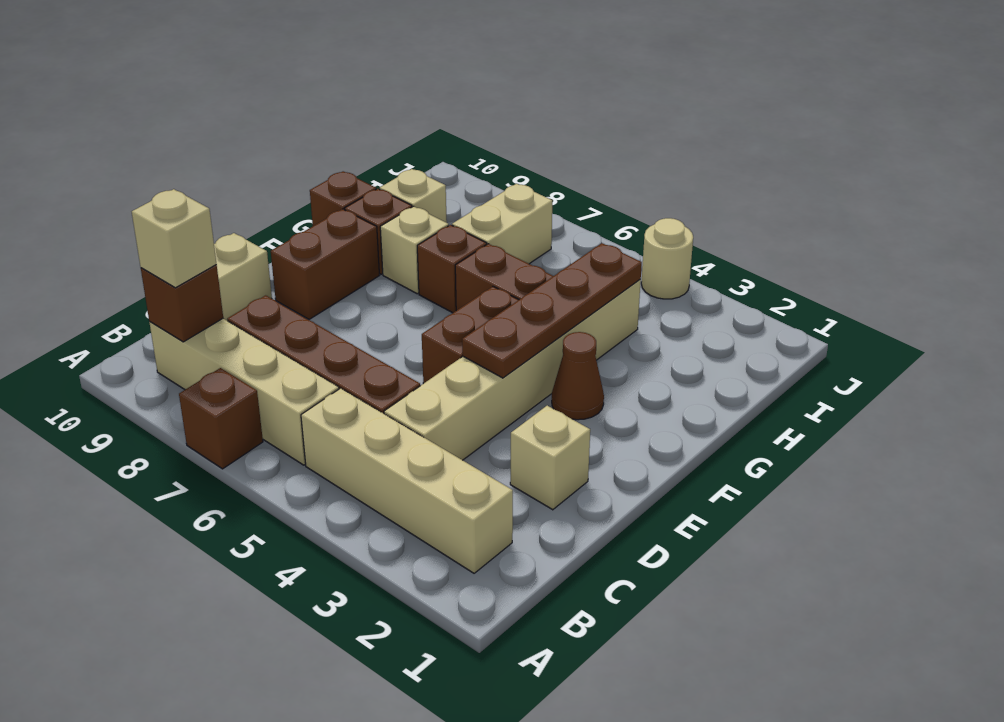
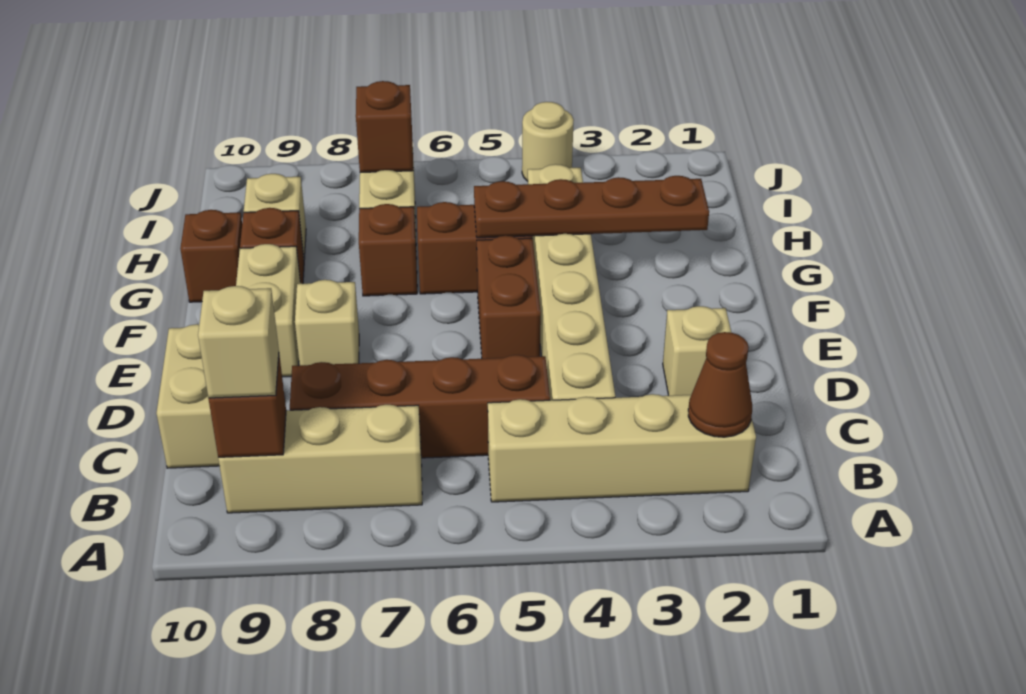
brown 1x1 brick [179,368,263,469] -> brown 1x1 brick moved to [356,81,413,173]
tan 1x4 brick [149,319,339,465] -> tan 1x3 brick [218,404,422,513]
brown 1x4 plate [462,243,642,378] -> brown 1x4 plate turned to [474,176,709,238]
brown 1x2 brick [271,209,379,319] -> tan 1x2 brick [236,244,300,377]
brown 1x1 cone [552,332,604,420] -> brown 1x1 cone moved to [688,332,752,437]
tan 1x1 brick [380,206,449,294] -> tan 1x1 brick moved to [295,280,359,365]

